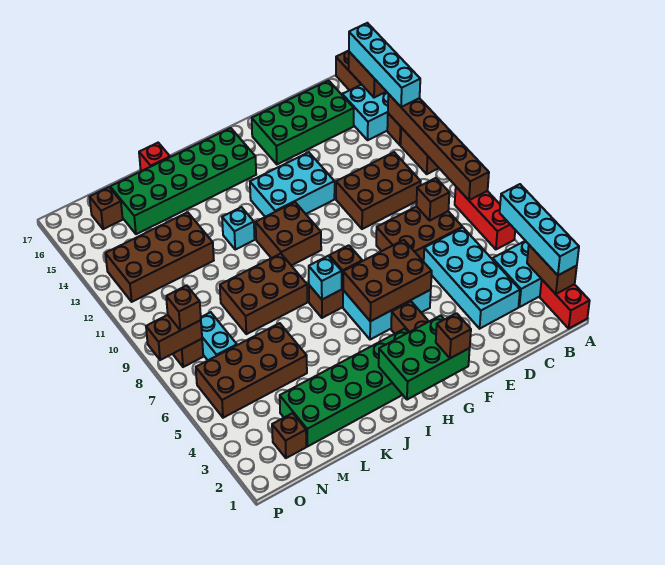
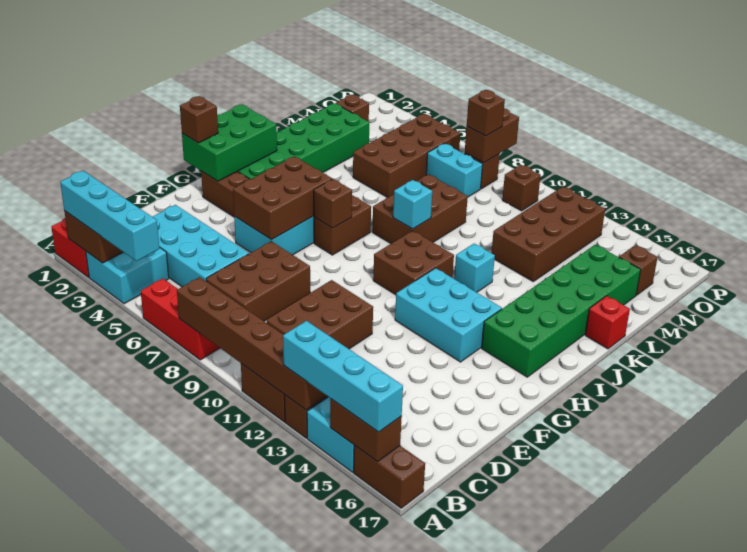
brown 1x1 brick [416,178,449,220] -> brown 1x1 brick moved to [502,165,541,211]
green 2x4 brick [252,81,354,164] -> none
cyan 2x3 brick [250,152,335,217] -> cyan 2x3 brick turned to [395,268,502,362]
cyan 1x1 brick [309,256,342,299] -> cyan 1x1 brick moved to [393,180,432,229]

